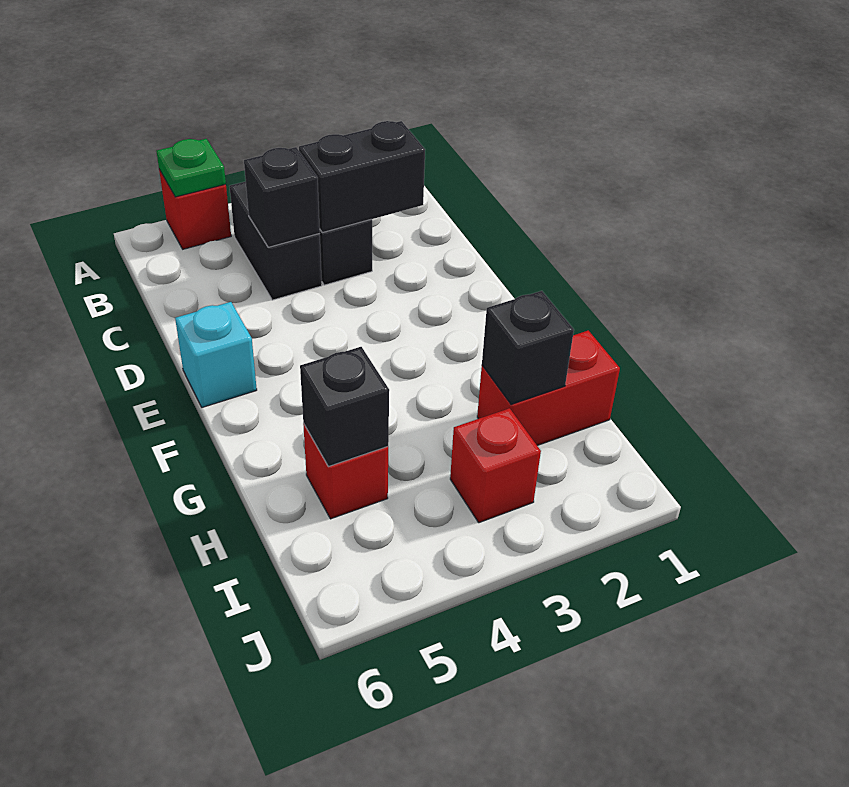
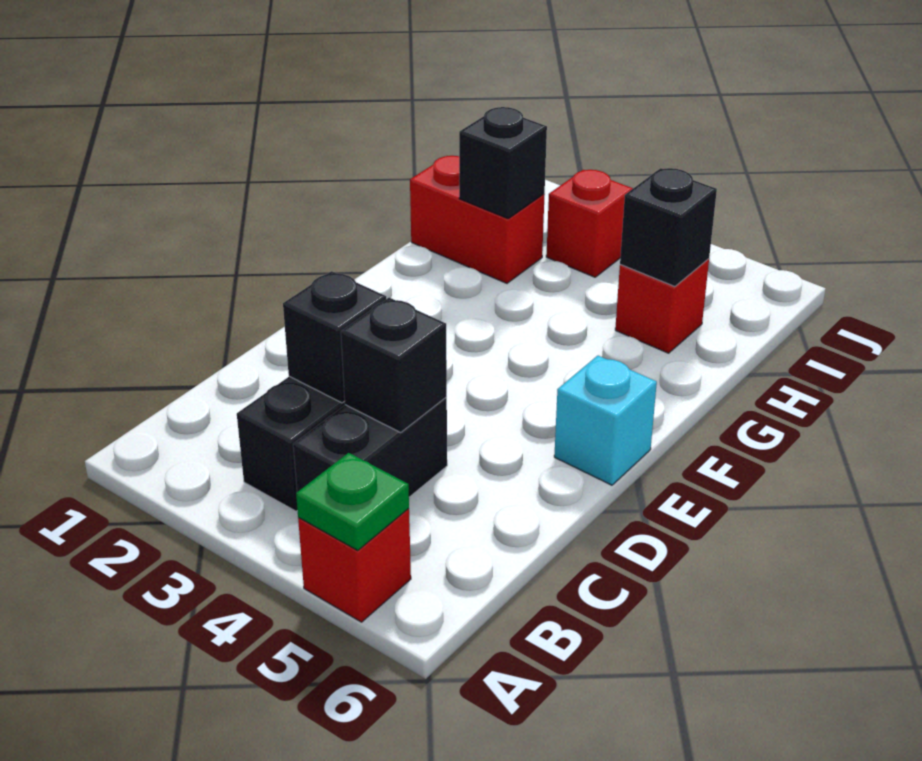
black 1x2 brick [299,121,425,233] -> black 1x1 brick [283,271,386,403]

